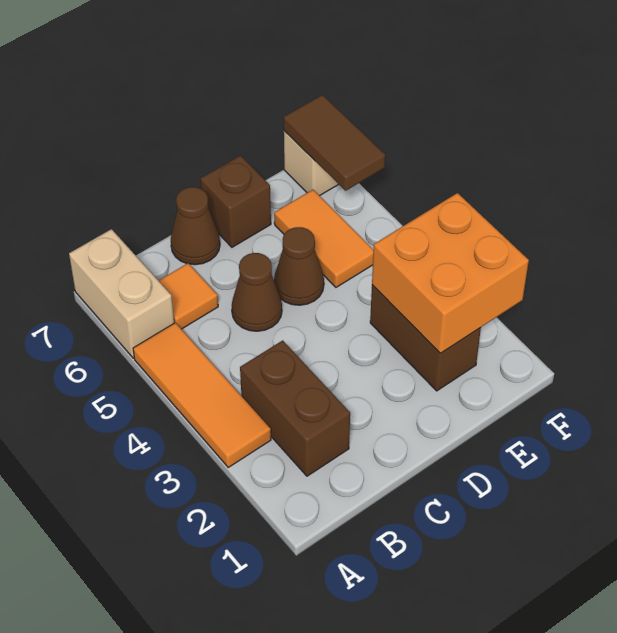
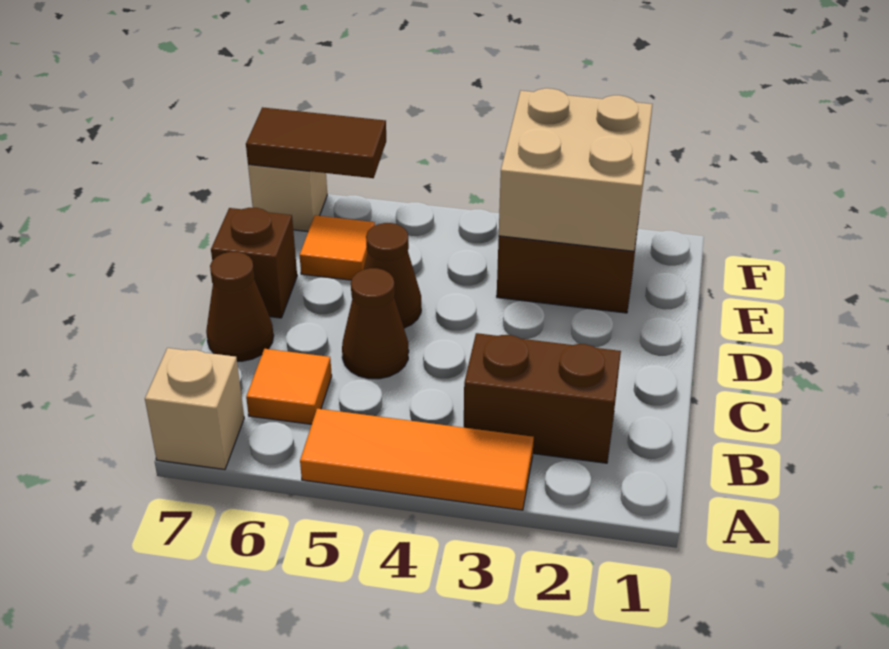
tan 1x2 brick [69,229,174,358] -> tan 1x1 brick [145,348,244,470]
orange 2x2 brick [372,193,529,353] -> tan 2x2 brick [499,88,653,251]
orange 1x2 tile [274,190,373,287] -> orange 1x1 tile [300,215,375,280]

